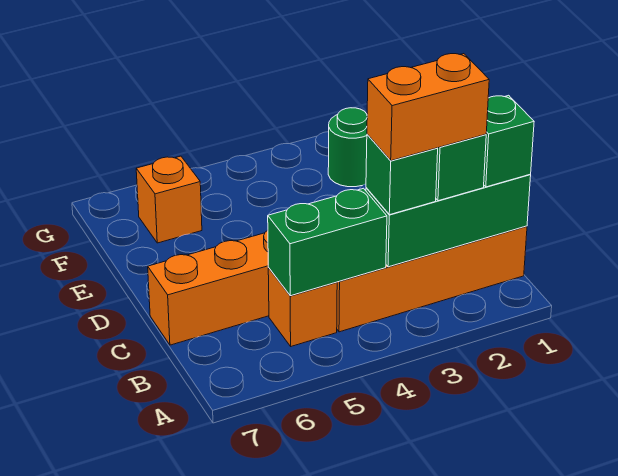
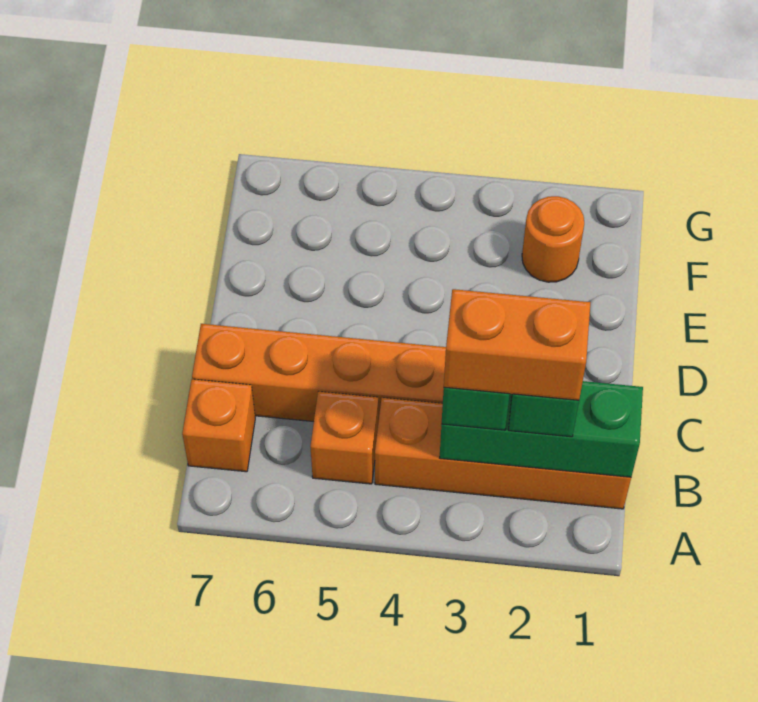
green 1x1 brick [484,95,534,187] -> none
green 1x2 brick [268,188,387,296] -> none
green 1x1 round brick [328,108,367,187] -> orange 1x1 round brick [522,196,584,282]
orange 1x1 brick [136,156,202,243] -> orange 1x1 brick moved to [182,379,255,472]

